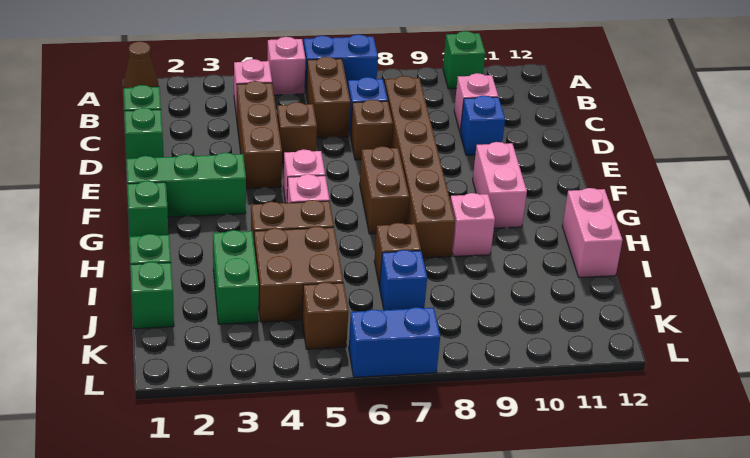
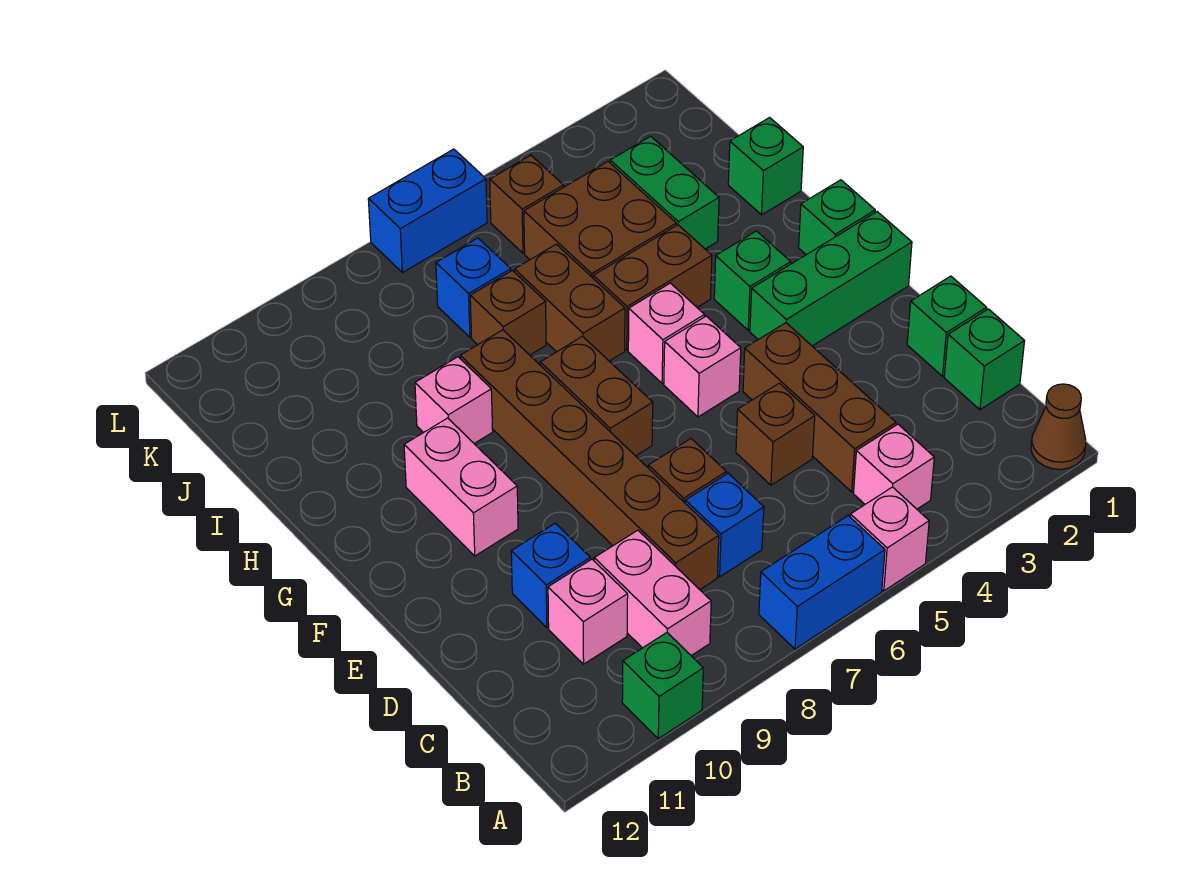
brown 1x2 brick [306,57,350,138] -> brown 1x2 brick moved to [515,244,625,361]
pink 1x2 brick [562,188,622,278] -> pink 1x2 brick moved to [594,530,711,656]
green 1x1 brick [131,262,174,329] -> green 1x1 brick moved to [714,231,791,330]

